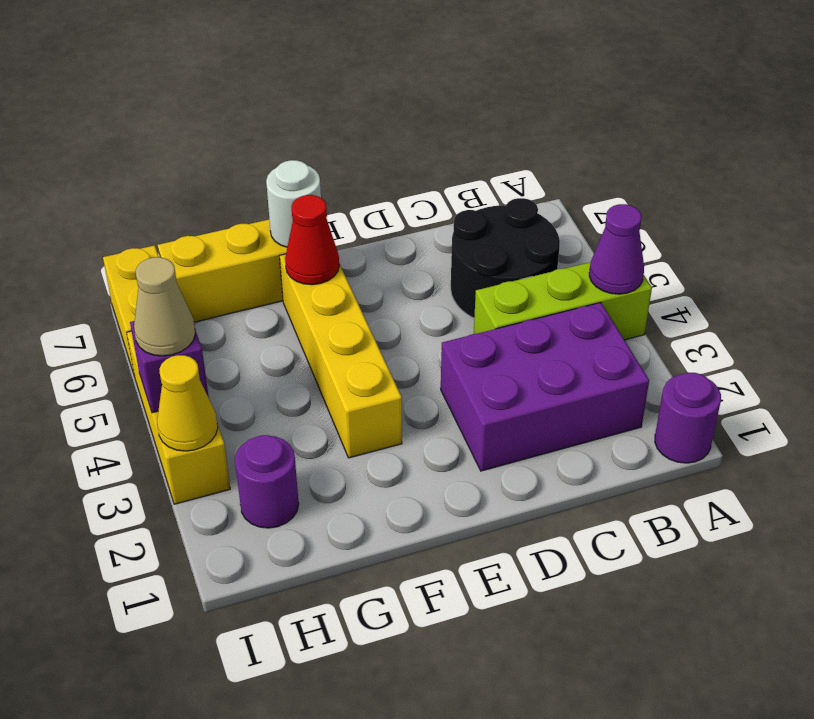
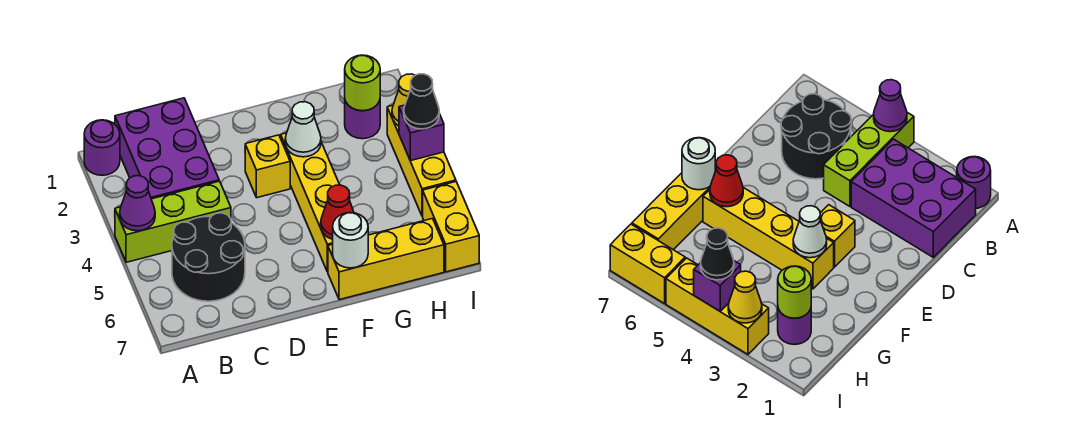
purple 2x3 brick [441,303,649,471] -> purple 2x3 brick turned to [115,98,219,199]
none -> yellow 1x1 brick [245,135,290,198]
none -> white 1x1 cone [285,102,321,157]
none -> lime 1x1 round brick [345,55,380,111]
tan 1x1 cone [134,257,195,356] -> black 1x1 cone [404,74,439,129]

